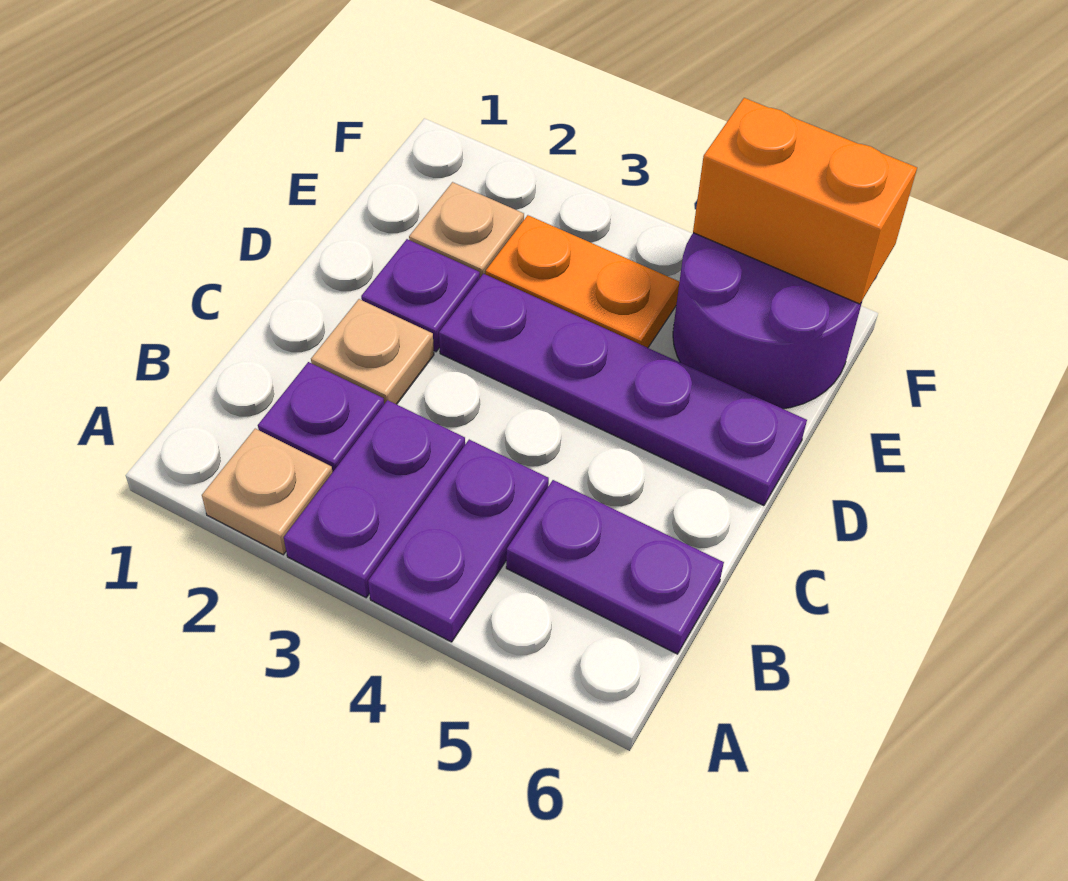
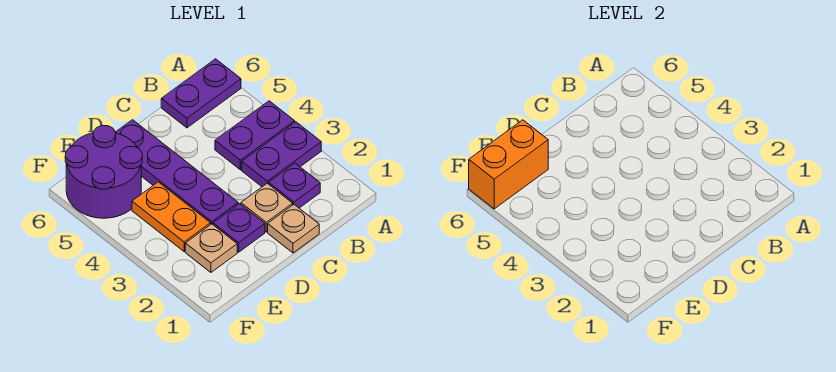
tan 1x1 plate [202,429,333,555] -> tan 1x1 plate moved to [268,205,319,253]
purple 1x2 plate [506,480,724,654] -> purple 1x2 plate turned to [161,59,241,128]
orange 1x2 brick [693,98,917,304] -> orange 1x2 brick turned to [469,120,548,209]

